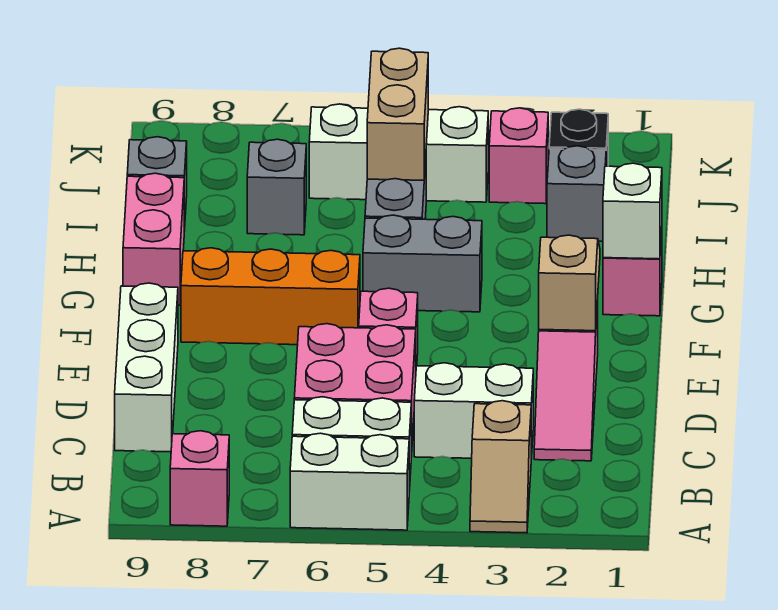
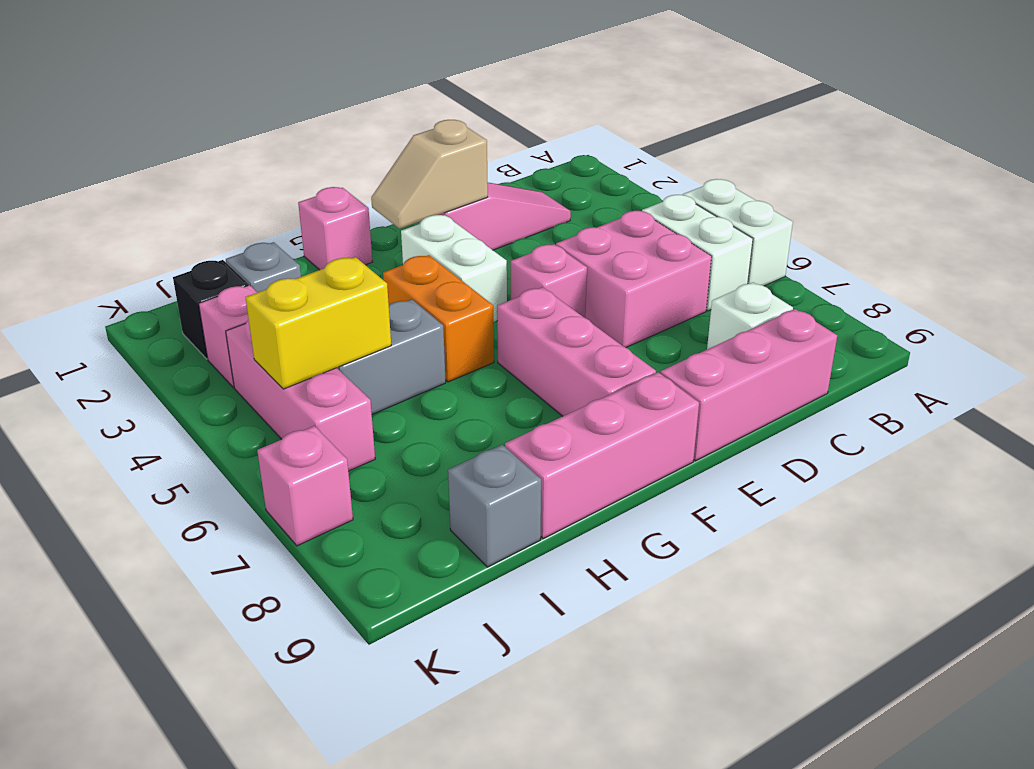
tan 1x2 slope [470,401,531,533] -> none
pink 1x1 brick [170,431,229,526] -> pink 1x1 brick moved to [257,426,353,546]
white 1x2 brick [414,363,533,459] -> white 1x2 brick moved to [401,215,507,322]
white 1x3 brick [115,283,178,452] -> pink 1x3 brick [660,309,837,461]
orange 1x3 brick [181,248,360,345] -> pink 1x3 brick [497,287,656,416]
white 1x1 brick [603,163,662,259] -> white 1x1 brick moved to [707,282,793,349]
grey 1x2 brick [363,215,482,312] -> orange 1x2 brick [383,255,494,382]
pink 1x2 brick [123,173,184,305] -> pink 1x3 brick [505,372,699,539]
tan 1x2 brick [367,48,428,180] -> yellow 1x2 brick [246,257,391,389]
grey 1x1 brick [247,139,306,235] -> none
white 1x3 brick [309,104,488,202] -> pink 1x3 brick [226,320,375,471]

